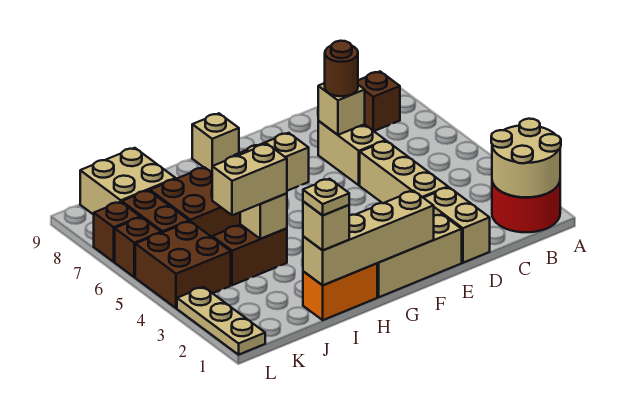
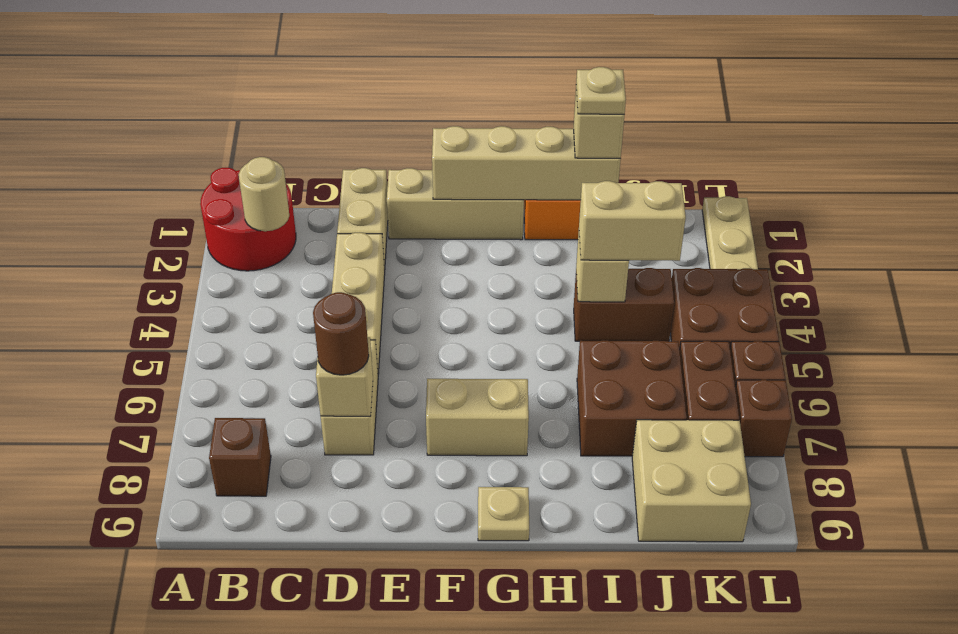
tan 2x2 round brick [491,119,561,197] -> tan 1x1 round brick [239,157,289,231]
tan 1x1 brick [192,113,239,172] -> tan 1x1 plate [478,487,529,541]

